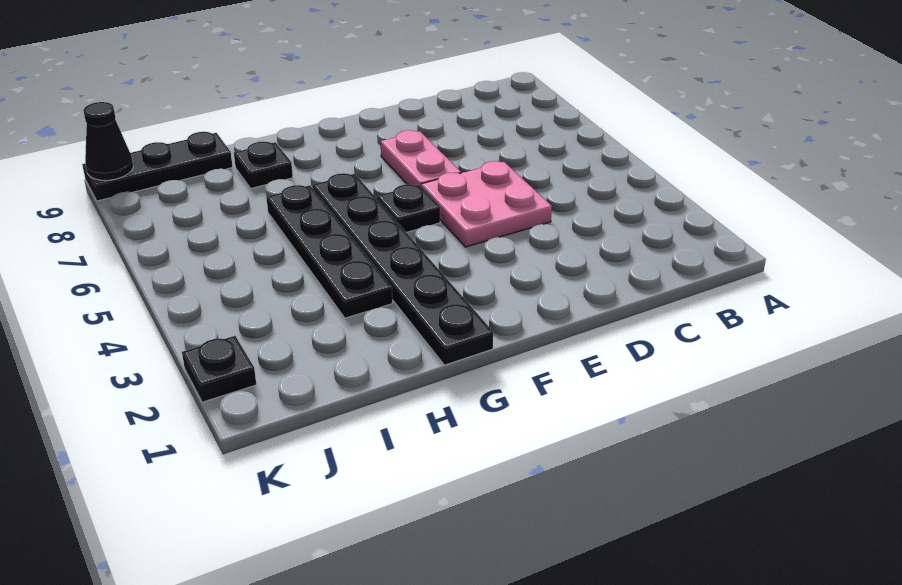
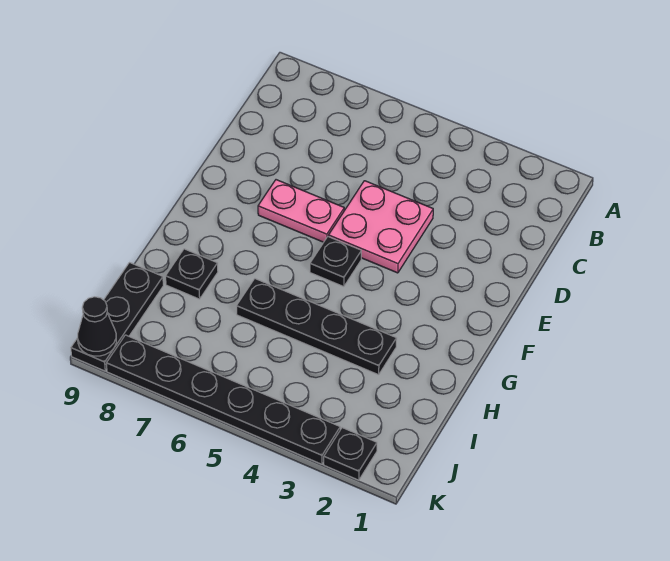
black 1x6 plate [312,173,493,365] -> black 1x6 plate moved to [106,335,340,464]

